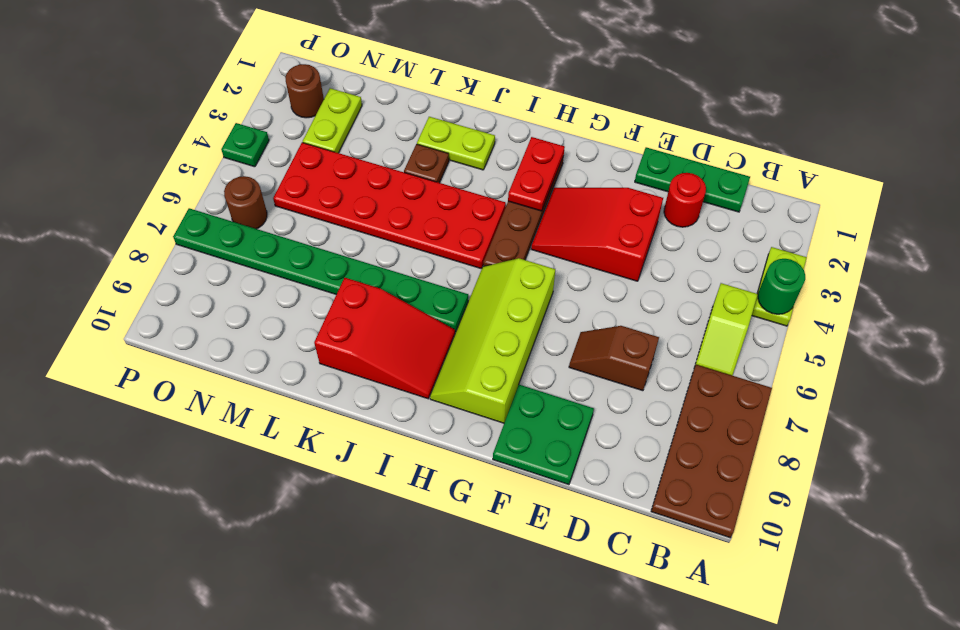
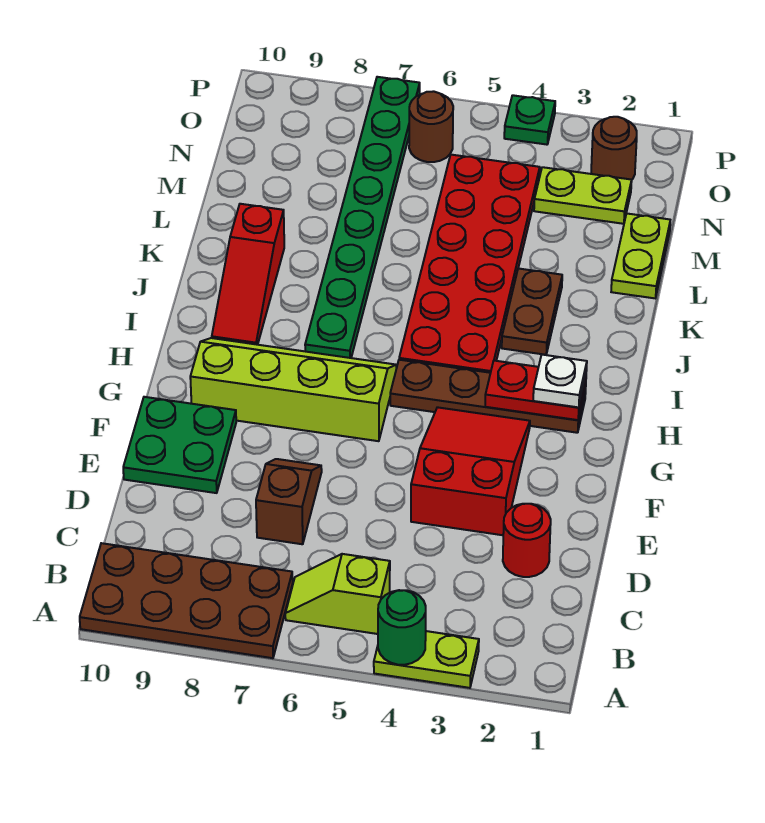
green 1x3 plate [635,147,750,212] -> none
none -> white 1x1 plate [533,355,587,408]
red 2x3 slope [314,278,455,399] -> red 1x3 slope [212,204,284,345]
lime 1x2 plate [417,117,495,170] -> lime 1x2 plate moved to [611,213,670,298]
brown 1x1 plate [404,144,449,183] -> brown 1x2 plate [502,268,562,355]

